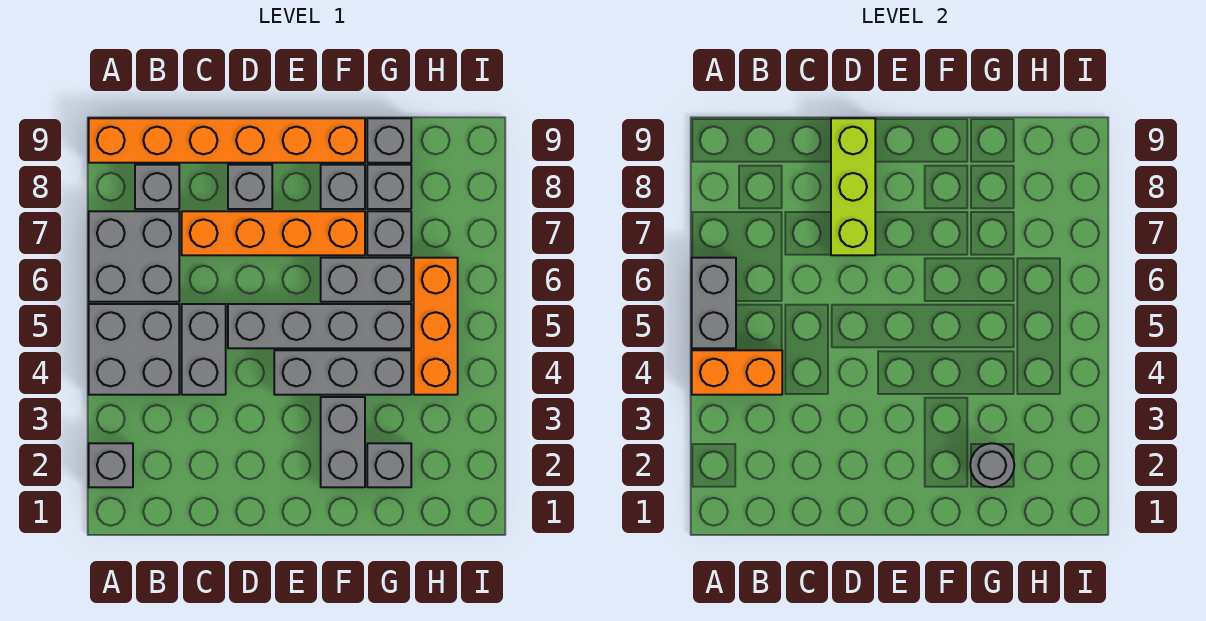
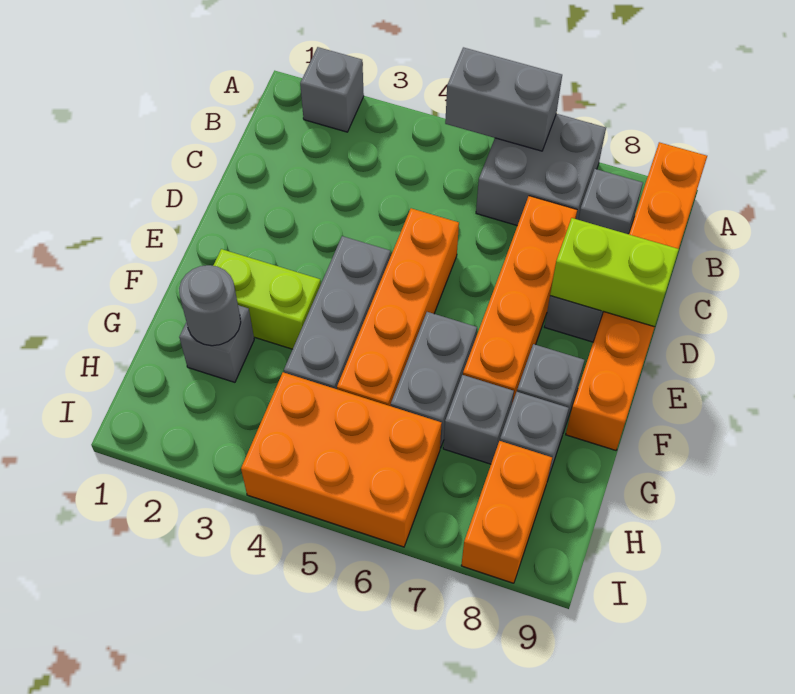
grey 2x2 brick [89,304,179,395] -> none
orange 1x2 brick [692,350,782,395] -> orange 1x2 brick moved to [461,441,552,583]
grey 1x2 brick [182,304,226,395] -> none
grey 1x4 brick [228,304,411,348] -> orange 1x4 brick [337,208,459,406]
lime 1x3 brick [831,118,875,255] -> lime 1x2 brick [550,218,679,327]
grey 1x2 brick [321,397,365,487] -> lime 1x2 brick [213,249,321,349]
grey 1x1 brick [367,118,411,163] -> none
orange 1x3 brick [414,258,458,395] -> orange 2x3 brick [241,372,442,547]

